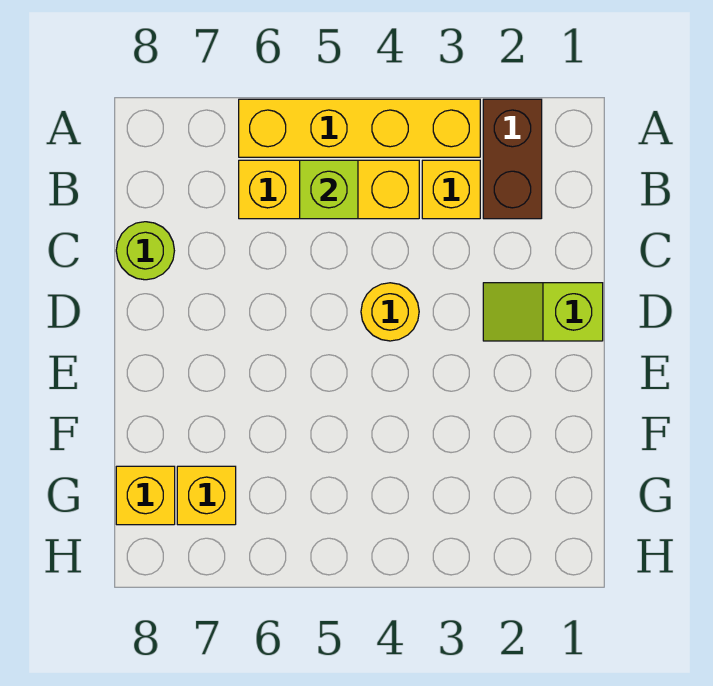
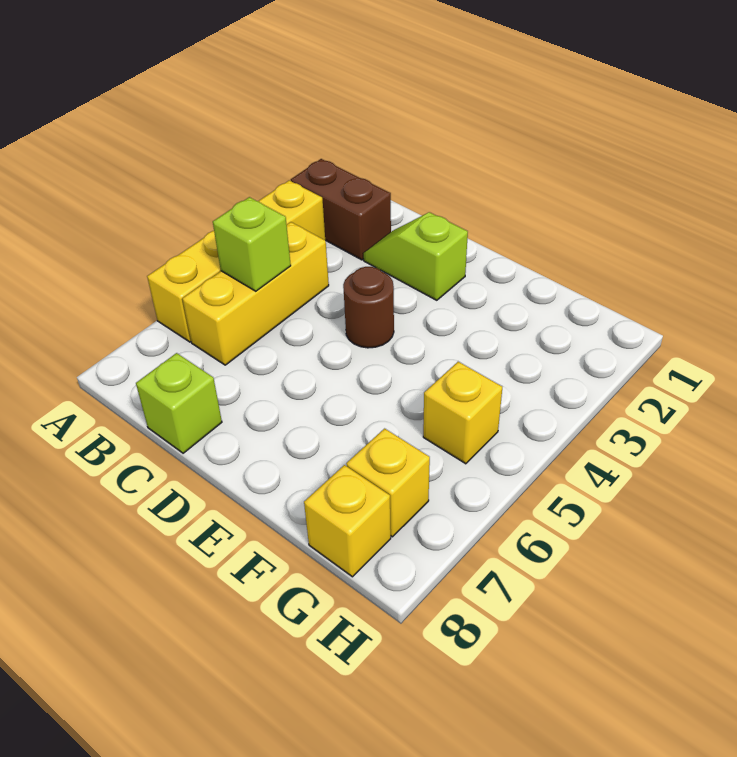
yellow 1x1 brick [422,160,480,219] -> yellow 1x1 brick moved to [423,362,502,464]
lime 1x1 round brick [116,222,174,280] -> lime 1x1 brick [136,353,222,453]
lime 1x2 slope [483,283,603,341] -> lime 1x2 slope turned to [364,212,468,300]
yellow 1x1 round brick [361,283,419,341] -> brown 1x1 round brick [343,267,394,348]

